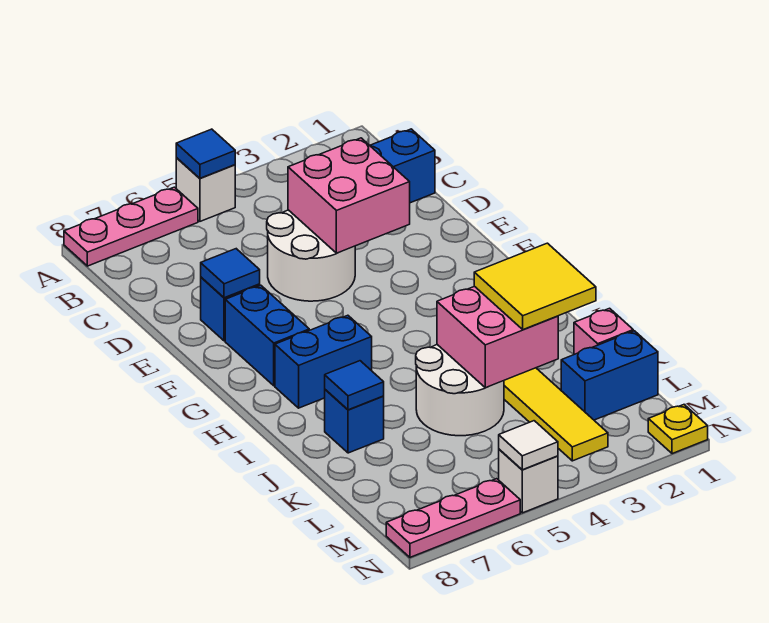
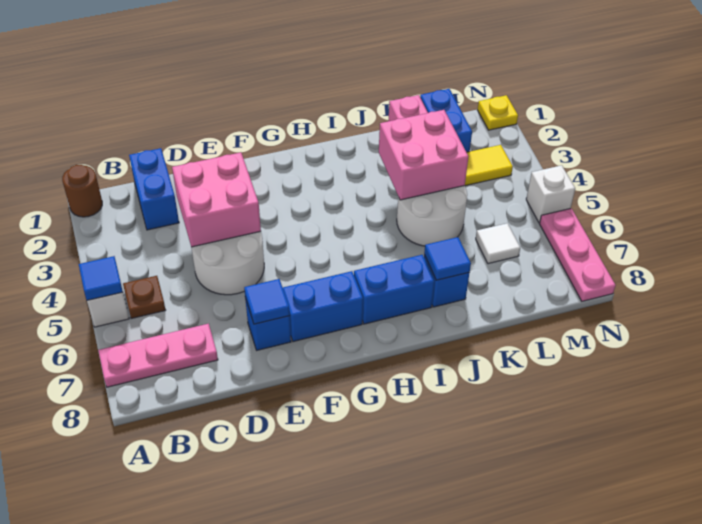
none -> brown 1x1 round brick [62,165,102,217]
pink 1x3 plate [64,187,198,266] -> pink 1x3 plate turned to [98,324,218,387]
none -> brown 1x1 plate [123,276,165,319]
blue 1x2 brick [275,315,372,408] -> blue 1x2 brick turned to [354,255,434,324]
yellow 2x2 tile [474,243,596,330] -> none
white 1x1 tile [499,421,558,470] -> white 1x1 tile moved to [476,223,520,264]

